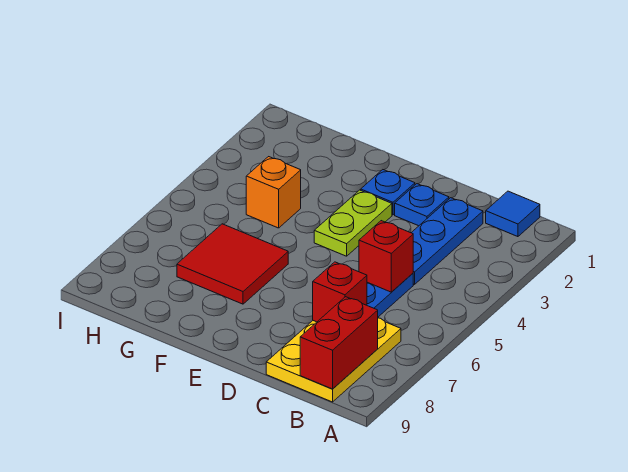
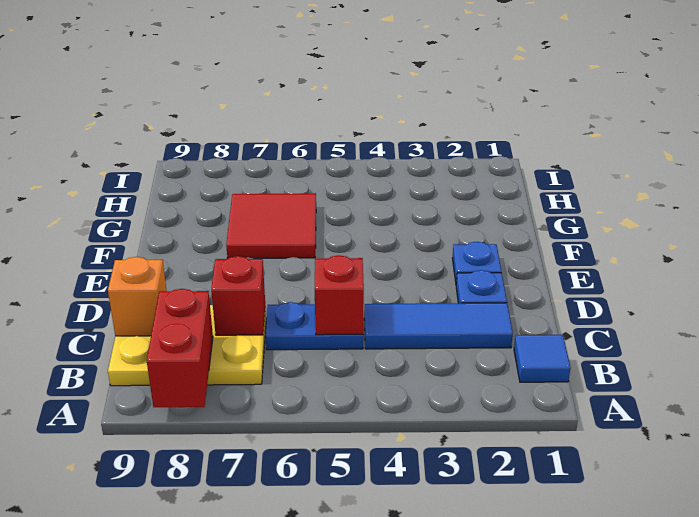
red 1x2 brick [300,297,378,389] -> red 1x2 brick turned to [147,289,213,407]
blue 1x3 plate [412,198,483,285] -> blue 1x3 tile [364,303,513,349]
lime 1x2 plate [314,190,392,256] -> none
orange 1x1 brick [246,157,301,228] -> orange 1x1 brick moved to [108,257,167,336]

